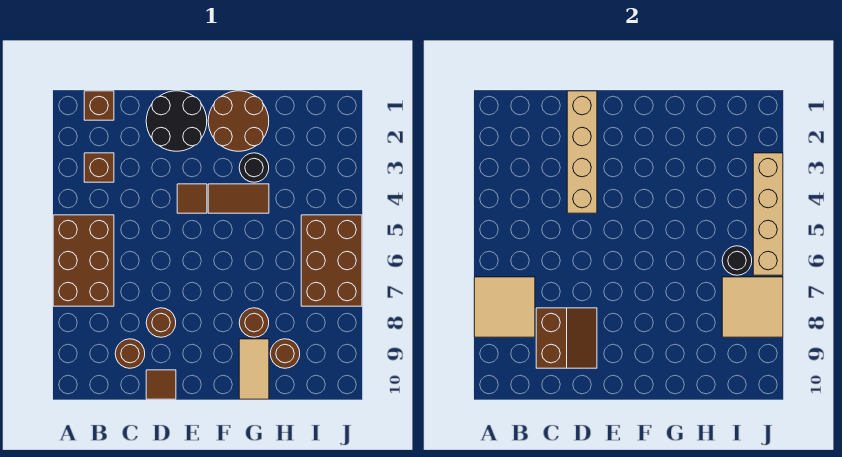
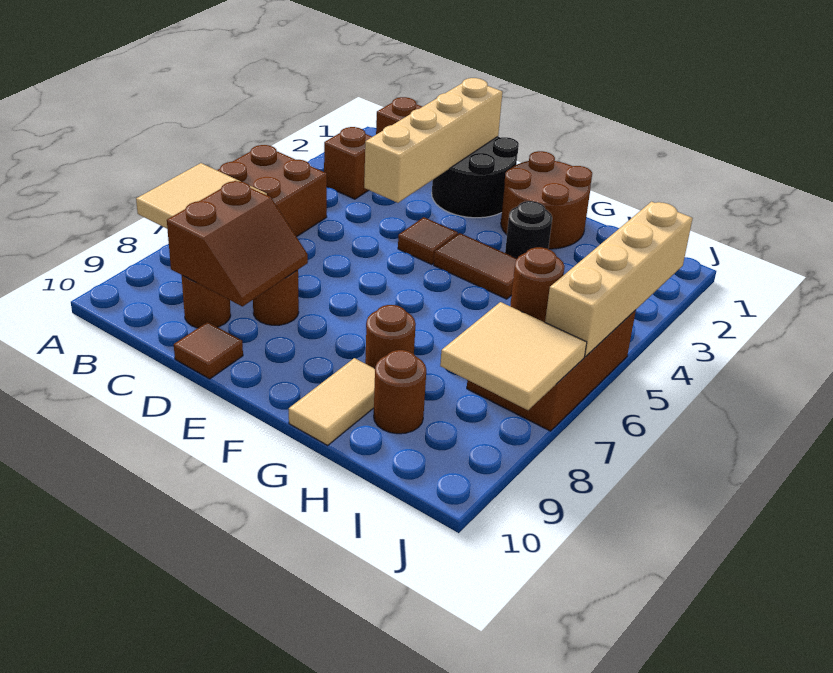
black 1x1 round brick [722,246,752,275] -> brown 1x1 round brick [510,247,565,322]

